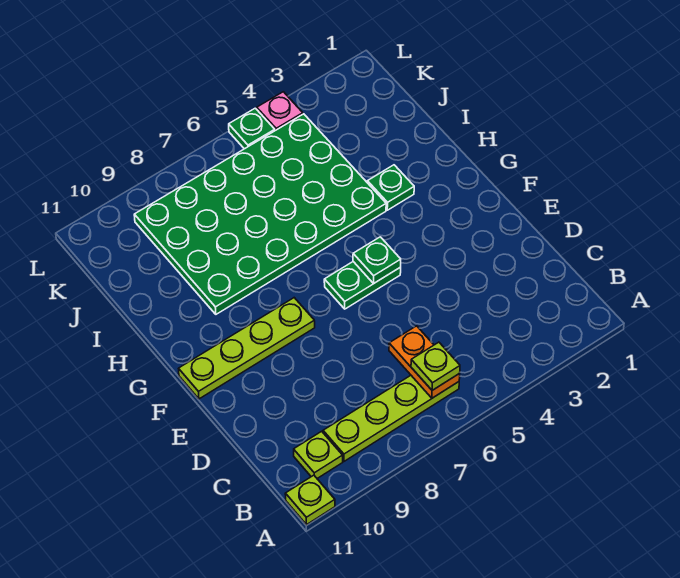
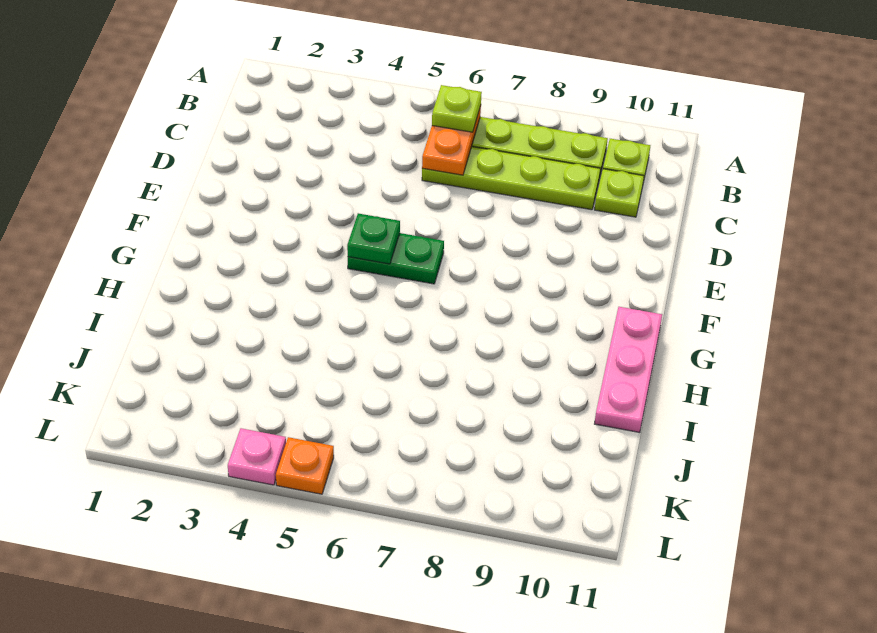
lime 1x1 plate [285,475,335,525] -> lime 1x1 plate moved to [595,169,644,217]
lime 1x4 plate [179,298,315,399] -> lime 1x4 plate moved to [422,147,601,210]
none -> pink 1x3 plate [595,307,662,432]
green 1x1 plate [367,165,414,210] -> none
green 4x6 plate [134,114,386,314] -> none
green 1x1 plate [229,108,275,149] -> orange 1x1 plate [276,437,334,494]

